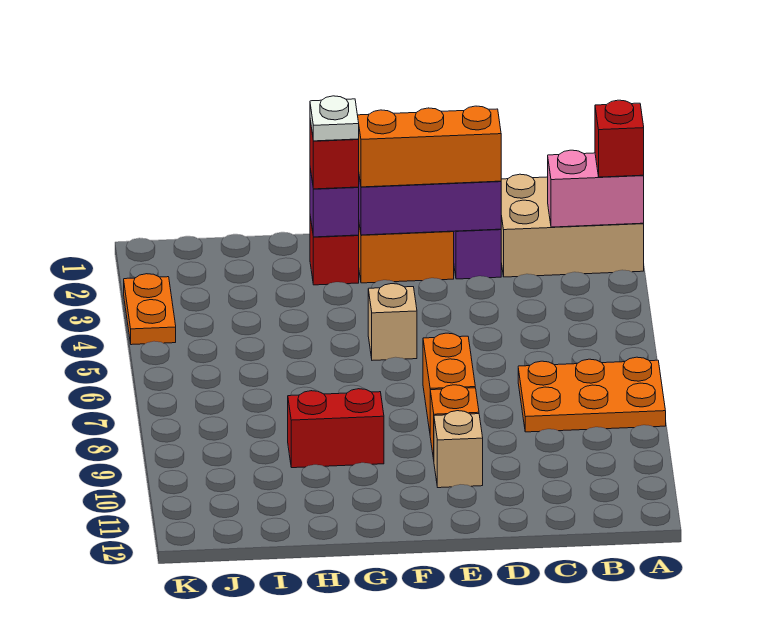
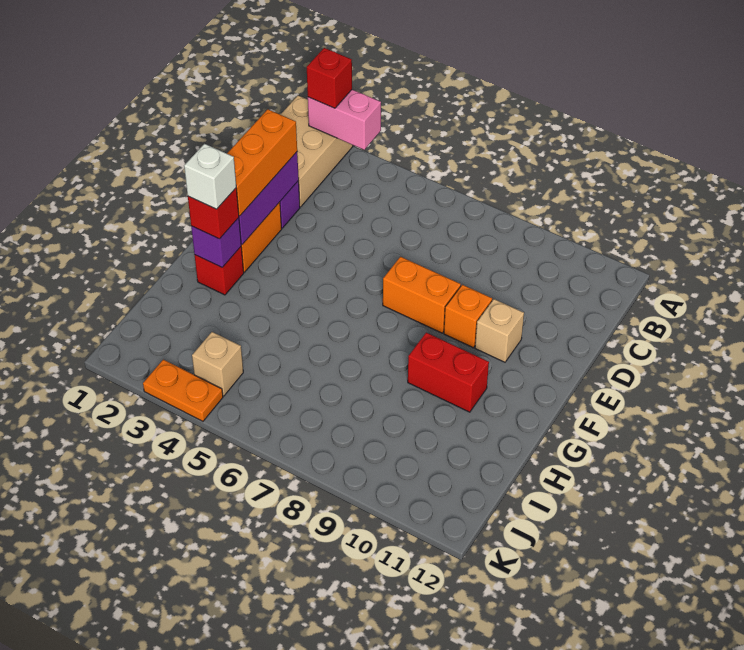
pink 1x2 brick [548,150,644,227] -> pink 1x2 brick turned to [308,90,381,150]
orange 2x3 plate [518,357,666,432] -> none
tan 1x1 brick [368,284,417,360] -> tan 1x1 brick moved to [192,332,243,396]
white 1x1 plate [310,96,359,141] -> white 1x1 brick [184,144,236,209]
red 1x2 brick [288,389,384,468] -> red 1x2 brick turned to [408,333,489,412]

